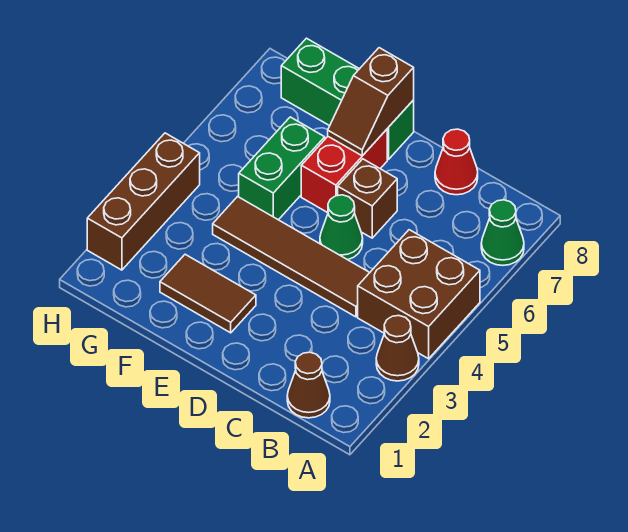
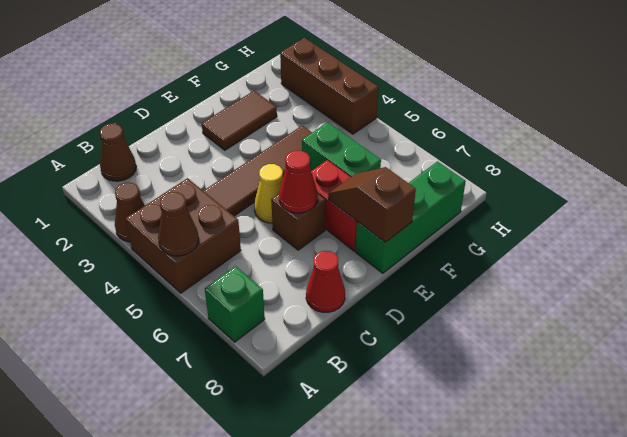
none -> brown 1x1 cone [158,192,199,256]
green 1x1 cone [481,200,524,266] -> green 1x1 brick [205,266,265,342]
green 1x1 cone [320,195,363,260] -> yellow 1x1 cone [254,164,283,223]
none -> red 1x1 cone [279,151,317,213]

